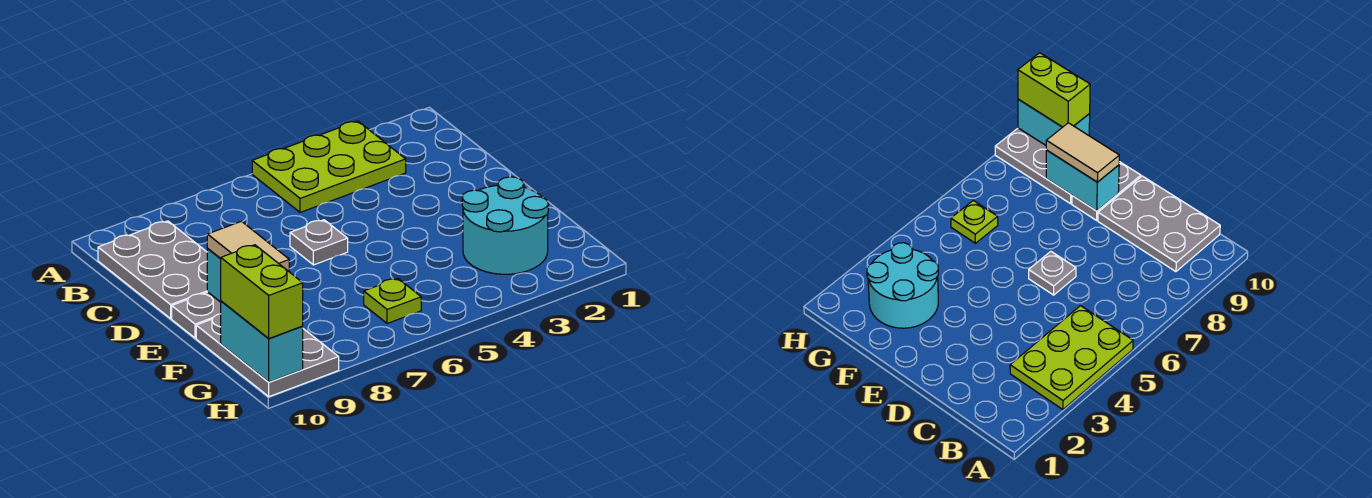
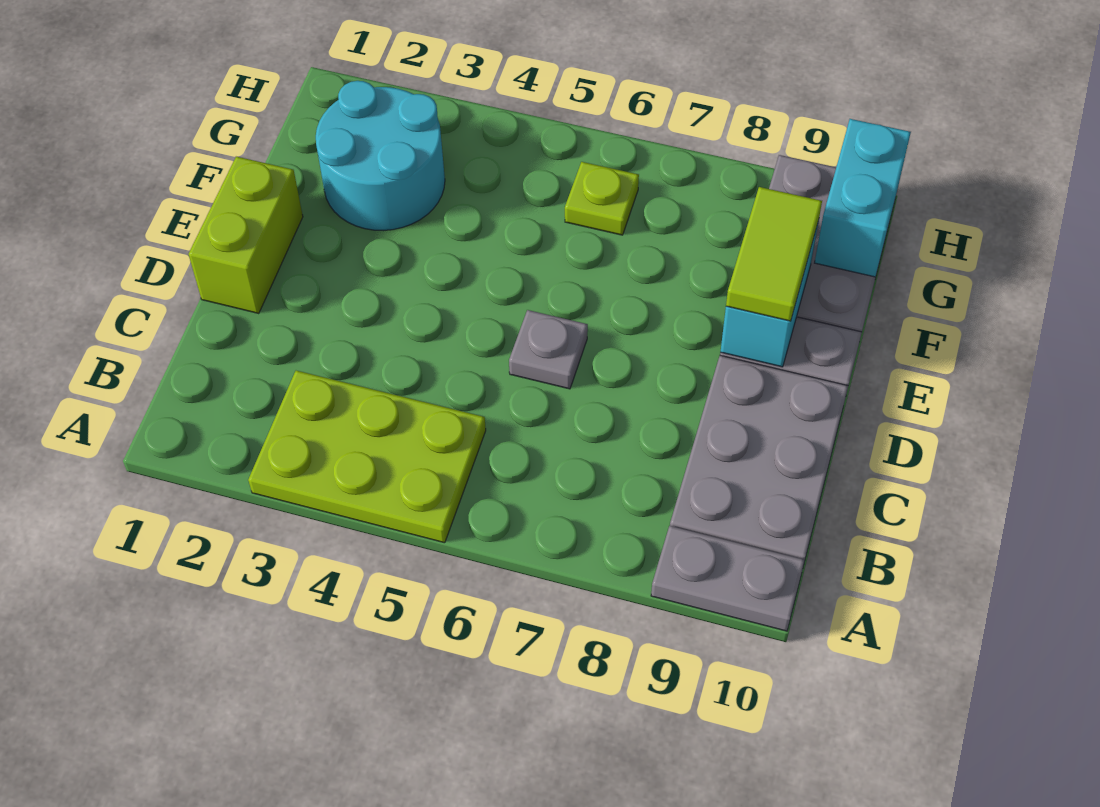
none -> grey 1x2 plate [651,526,805,631]
tan 1x2 tile [207,221,289,271] -> lime 1x2 tile [726,187,822,321]
lime 1x2 brick [221,245,303,339] -> lime 1x2 brick moved to [189,157,303,314]

